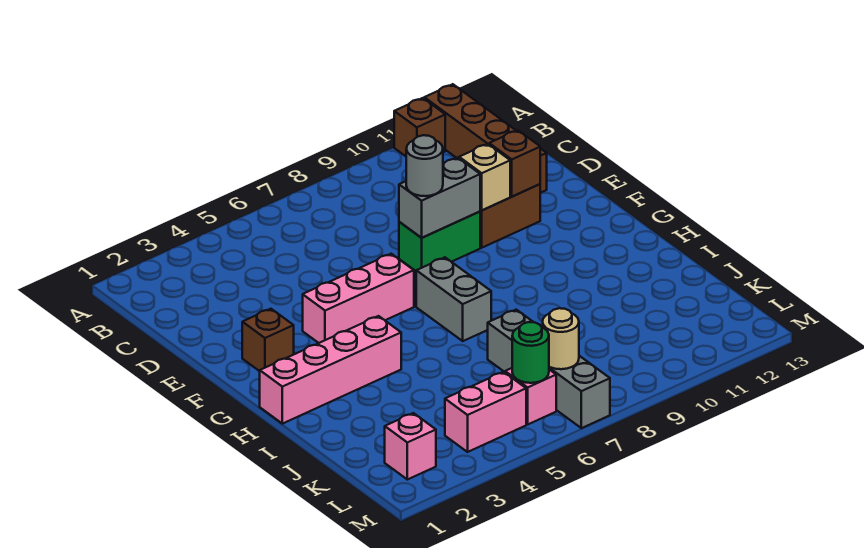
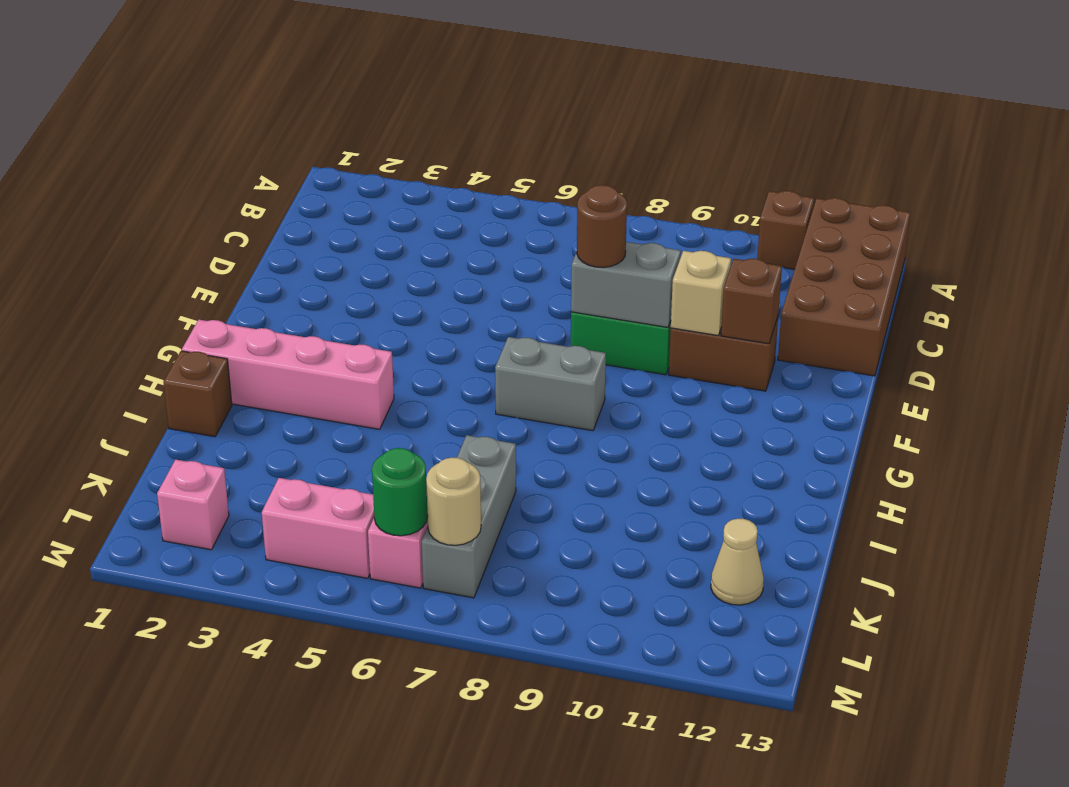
brown 1x4 brick [424,84,547,193] -> brown 2x4 brick [778,198,910,376]
grey 1x1 round brick [406,135,443,196] -> brown 1x1 round brick [577,185,627,267]
brown 1x1 brick [242,309,294,371] -> brown 1x1 brick moved to [163,351,232,437]
pink 1x3 brick [303,254,414,343] -> none
grey 1x2 brick [416,257,491,341] -> grey 1x2 brick turned to [495,337,606,431]
grey 1x4 brick [488,310,610,428] -> grey 1x3 brick [422,435,516,598]
none -> tan 1x1 cone [711,519,764,605]

